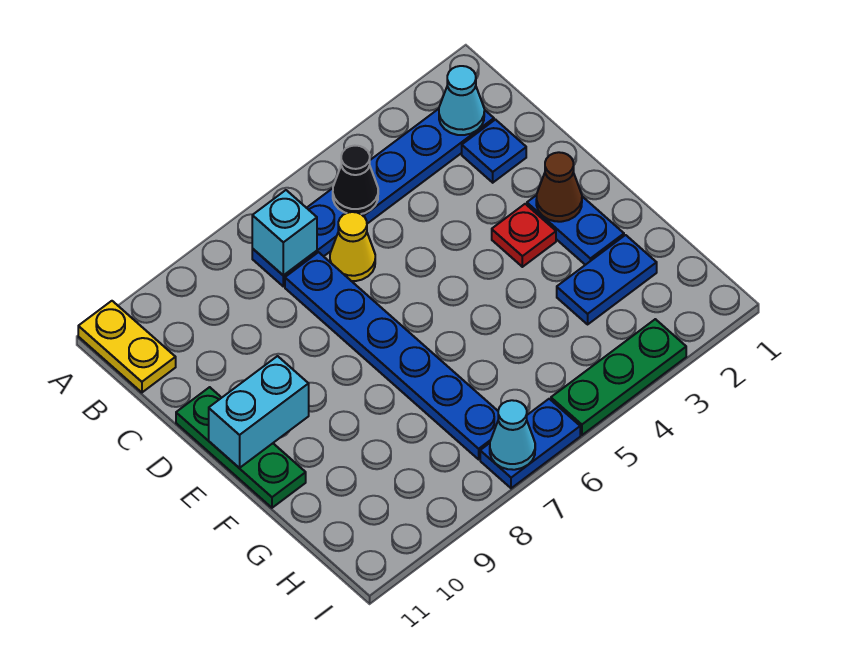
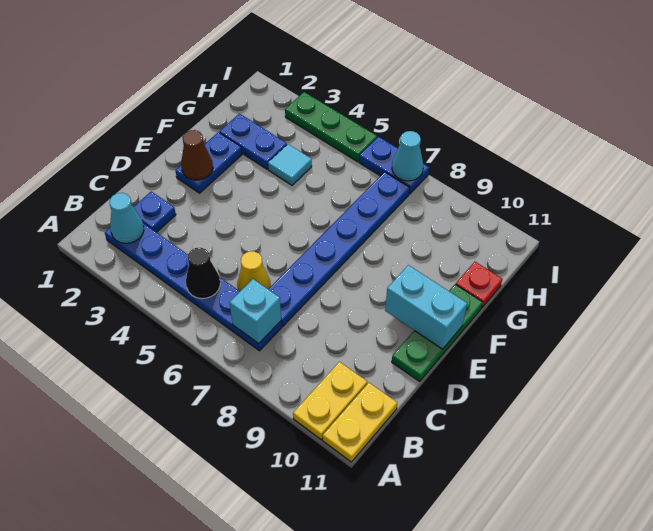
none -> yellow 1x2 plate [293,362,367,440]
red 1x1 plate [492,204,556,267] -> red 1x1 plate moved to [456,262,502,308]
none -> cyan 1x1 tile [268,144,312,185]

